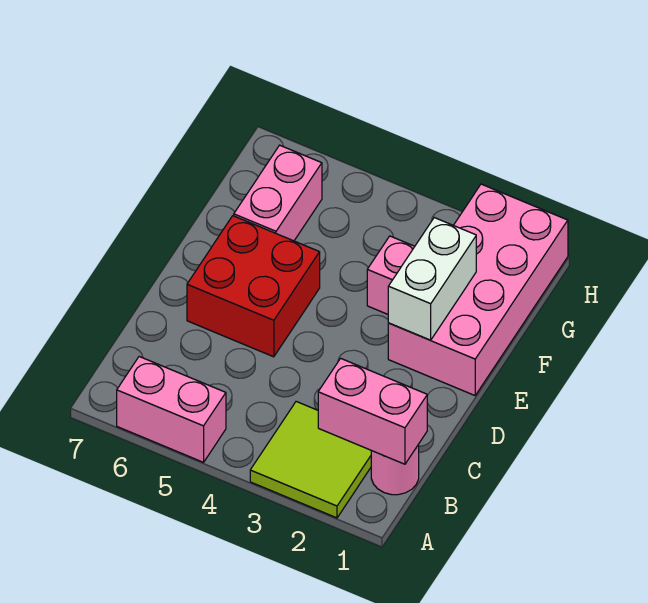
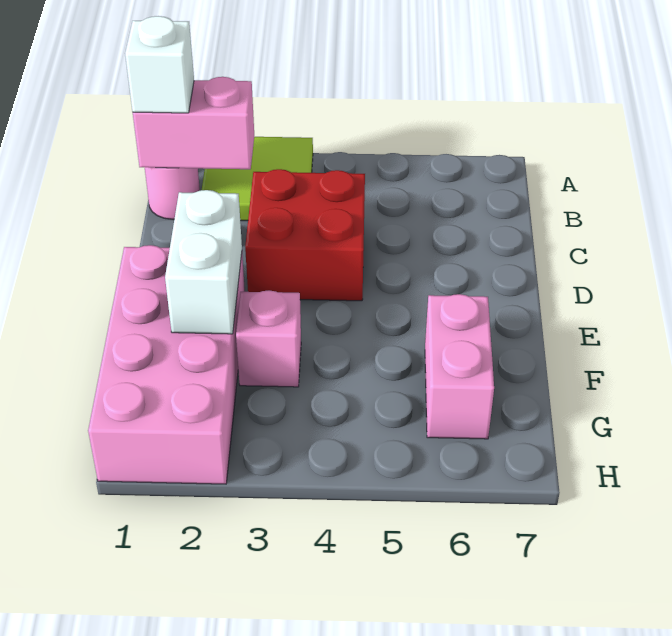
pink 1x2 brick [117,357,226,462] -> none
none -> white 1x1 brick [125,16,194,113]
red 2x2 brick [187,216,320,357] -> red 2x2 brick moved to [245,169,365,301]

